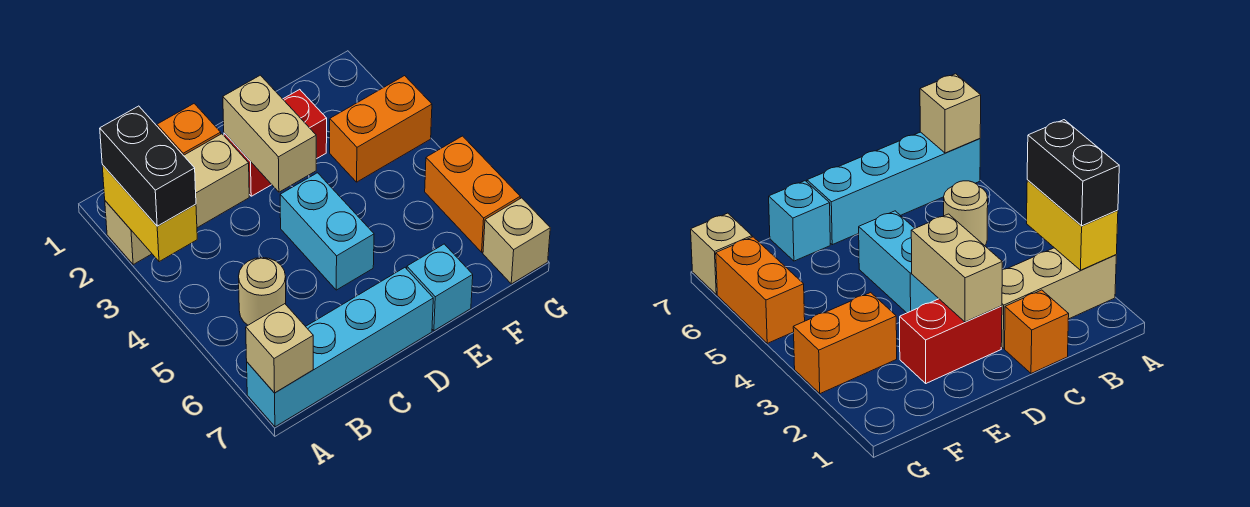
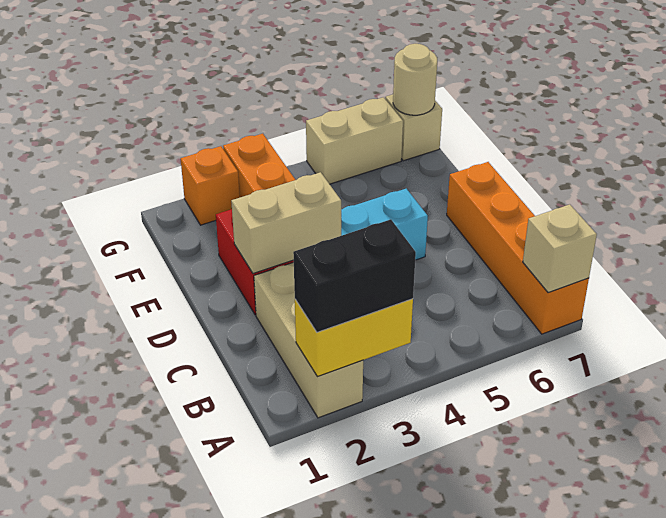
cyan 1x4 brick [247,268,433,427] -> orange 1x4 brick [447,162,589,334]
tan 1x1 round brick [239,258,286,325] -> tan 1x1 round brick moved to [393,44,437,115]
orange 1x1 brick [157,104,221,156] -> orange 1x1 brick moved to [181,146,240,225]
cyan 1x1 brick [407,244,473,331] -> none
orange 1x2 brick [425,136,520,252] -> tan 1x2 brick [306,97,403,184]

